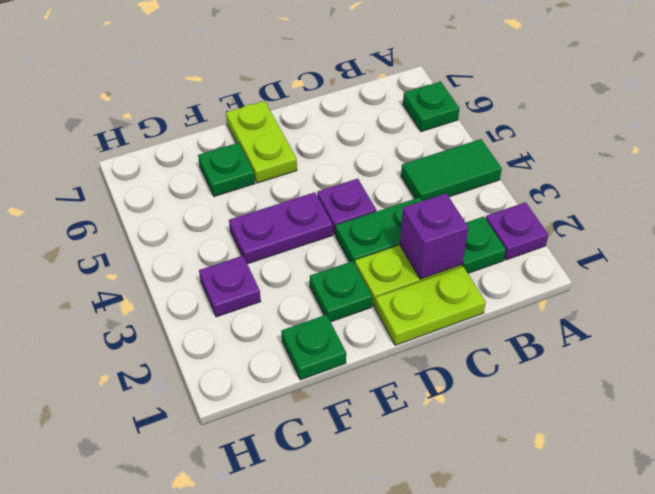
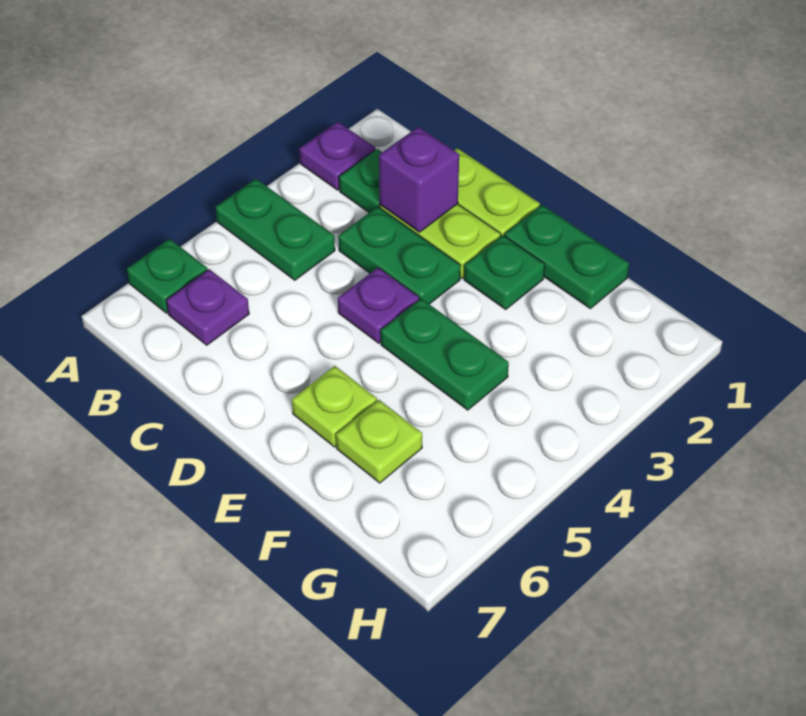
green 1x2 tile [401,139,502,201] -> green 1x2 plate [216,179,335,280]
purple 1x2 plate [229,192,333,264] -> green 1x2 plate [381,299,509,410]
lime 1x2 plate [226,101,297,183] -> lime 1x1 plate [292,366,377,447]
green 1x1 plate [281,315,346,380] -> green 1x2 plate [505,205,629,309]
green 1x1 plate [198,143,255,197] -> lime 1x1 plate [336,400,422,483]
purple 1x1 plate [199,256,261,317] -> purple 1x1 plate moved to [166,269,249,345]

